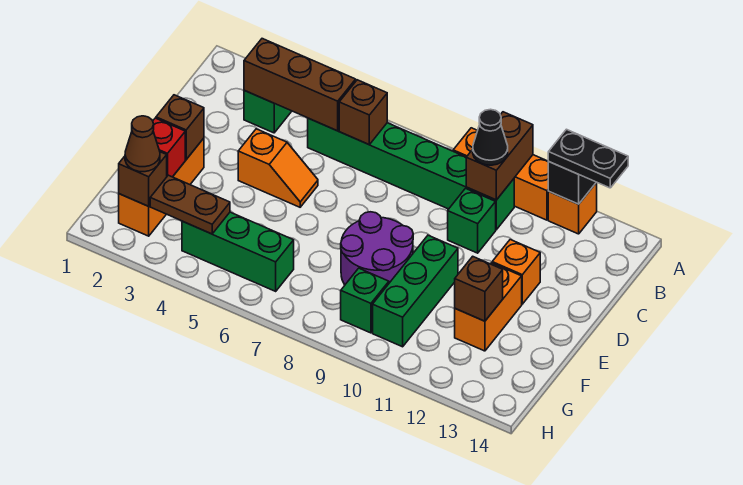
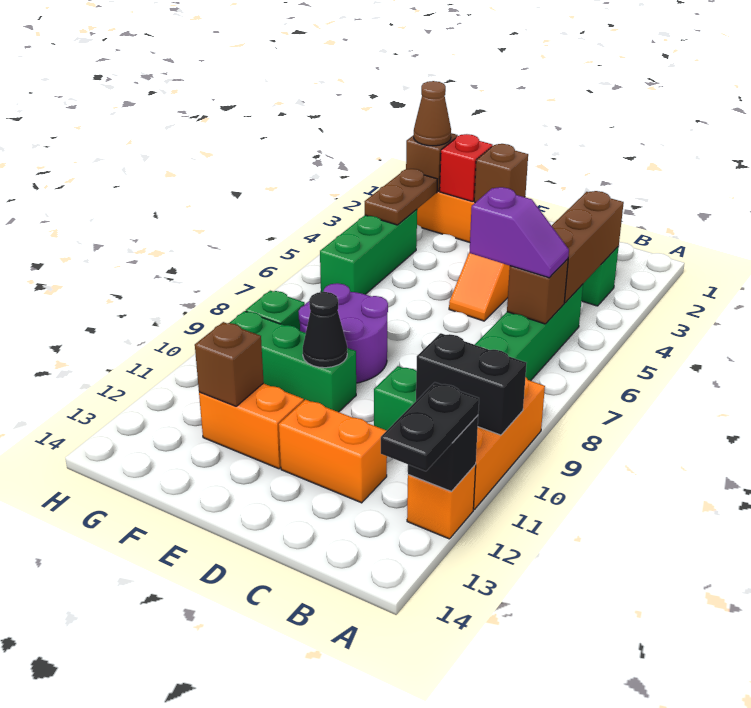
brown 1x2 brick [466,112,533,200] -> black 1x2 brick [416,333,526,435]
none -> purple 1x2 slope [470,187,569,278]
black 1x1 cone [473,109,508,165] -> black 1x1 cone moved to [303,292,347,368]
orange 1x1 brick [492,240,540,304] -> orange 1x2 brick [279,400,387,503]

